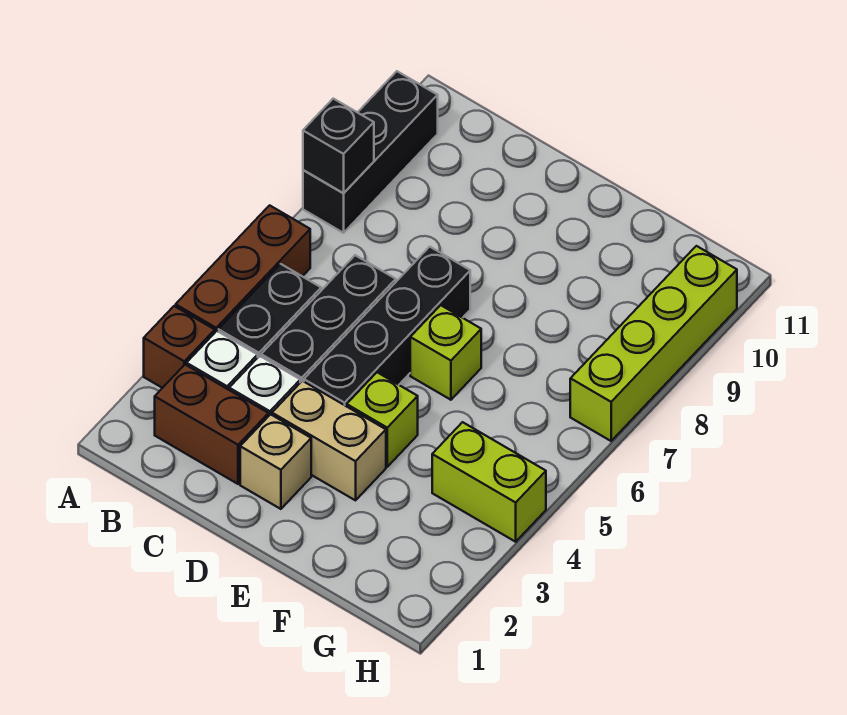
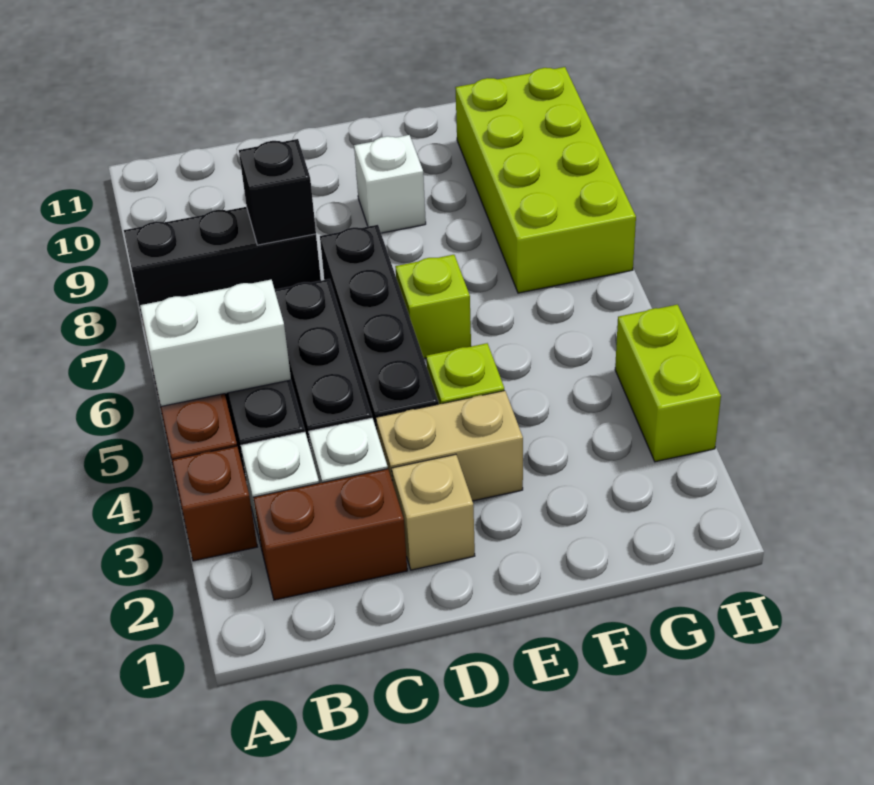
none -> white 1x2 brick [140,280,291,406]
black 1x3 brick [303,71,438,233] -> black 1x3 brick turned to [124,207,321,322]
black 1x1 brick [303,99,374,193] -> black 1x1 brick moved to [239,139,316,245]
none -> white 1x1 brick [354,135,426,233]
lime 1x2 brick [432,422,546,542] -> lime 1x2 brick turned to [615,305,721,462]
lime 1x4 brick [570,246,737,441] -> lime 2x4 brick [455,67,636,293]

